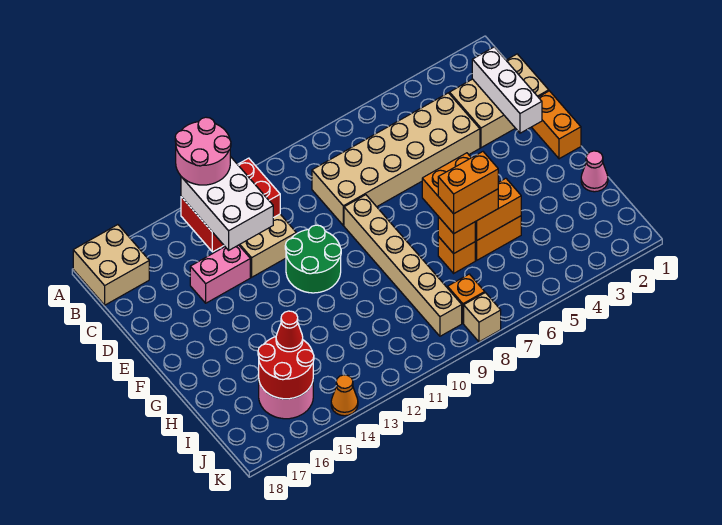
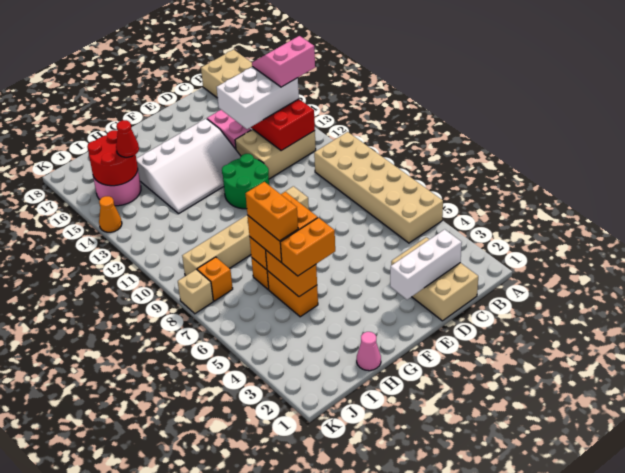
pink 2x2 round brick [175,117,231,185] -> pink 2x2 slope [252,36,315,87]
tan 2x6 brick [312,93,480,225] -> tan 2x6 brick moved to [314,132,443,243]
orange 1x2 brick [532,91,581,159] -> orange 1x2 brick moved to [280,218,335,276]
none -> white 3x4 slope [136,119,241,213]

